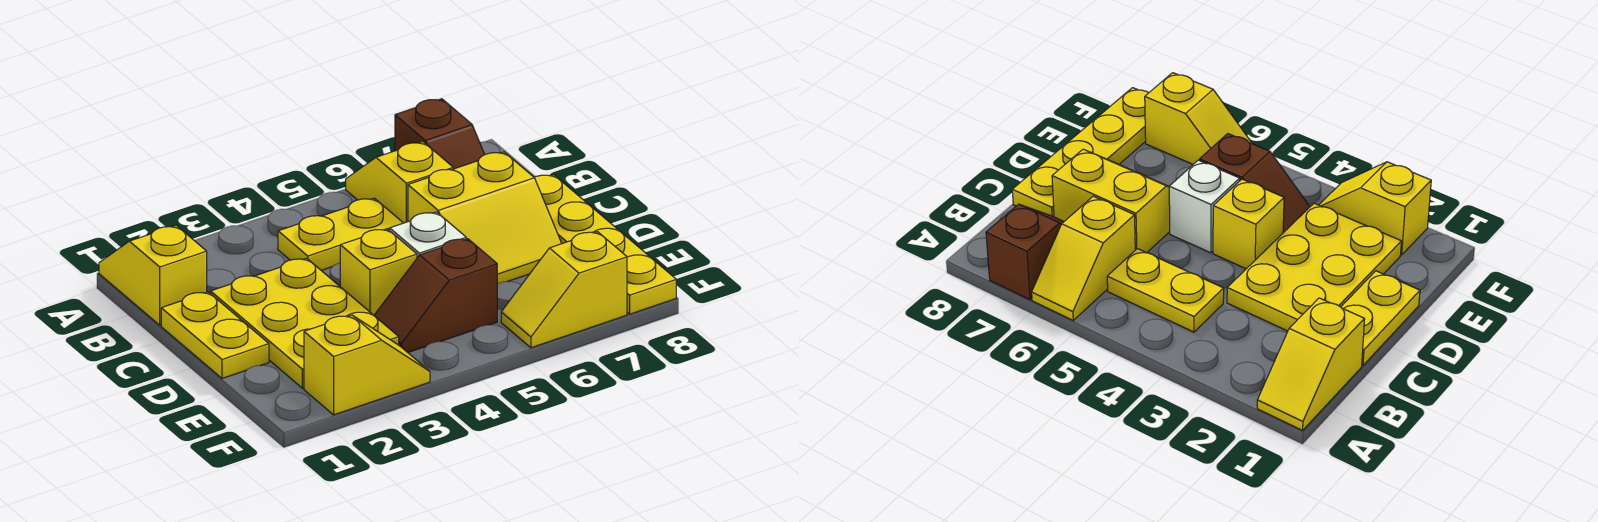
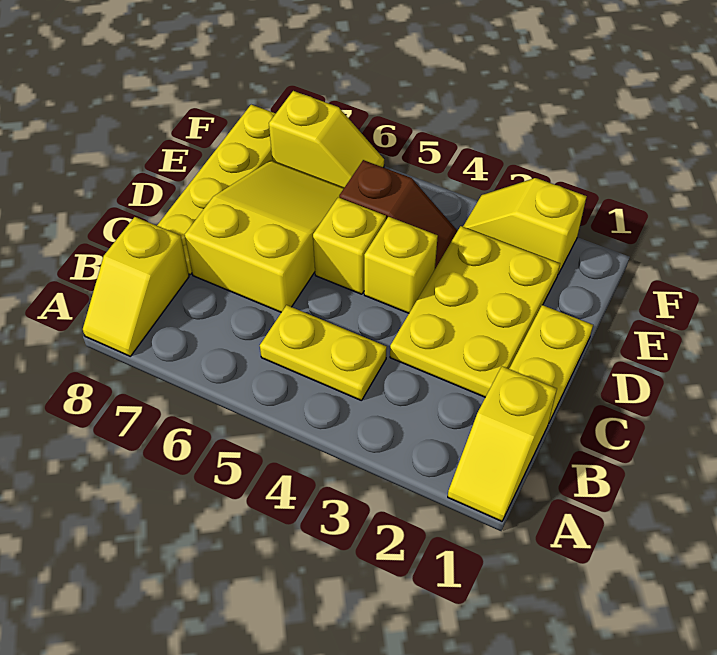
yellow 1x2 slope [346,142,453,223] -> yellow 1x2 slope moved to [83,217,189,356]
brown 1x2 slope [395,99,485,169] -> none
yellow 2x2 slope [408,152,562,284] -> yellow 2x3 slope [185,160,344,312]
white 1x1 brick [390,212,466,258] -> yellow 1x1 brick [313,197,386,294]

